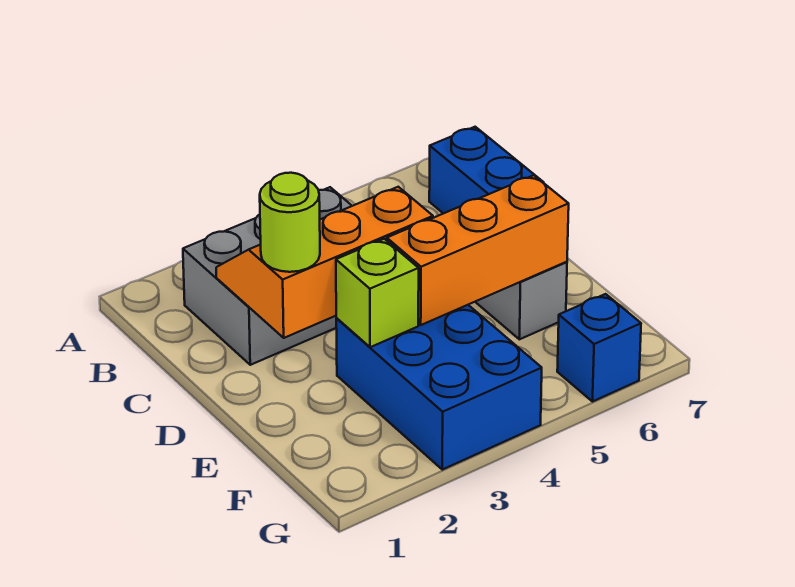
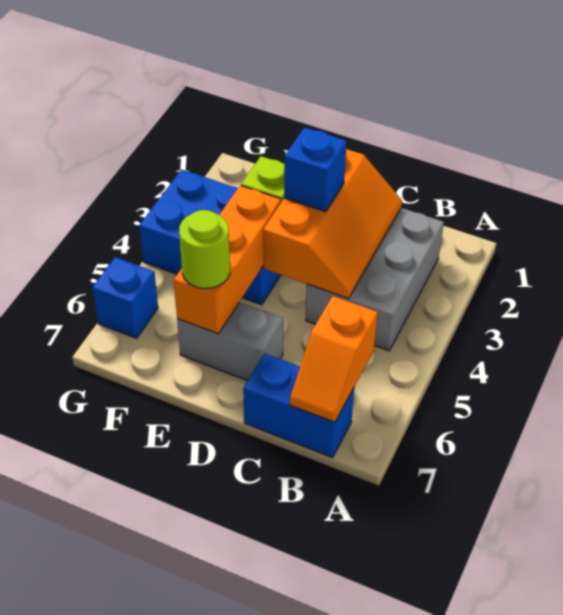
none -> orange 1x2 slope [290,296,378,422]
lime 1x1 round brick [260,173,320,272] -> lime 1x1 round brick moved to [179,210,230,289]
none -> blue 1x1 brick [284,127,347,212]

